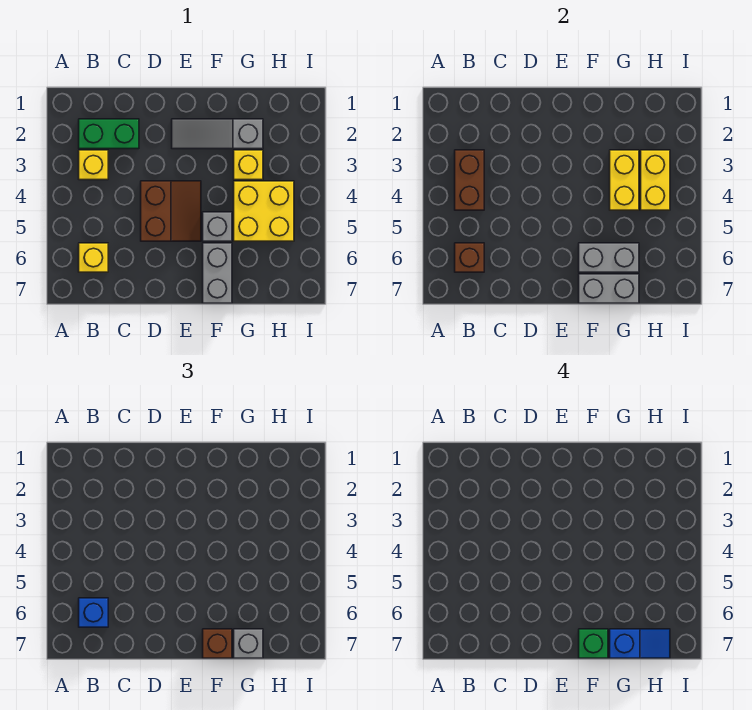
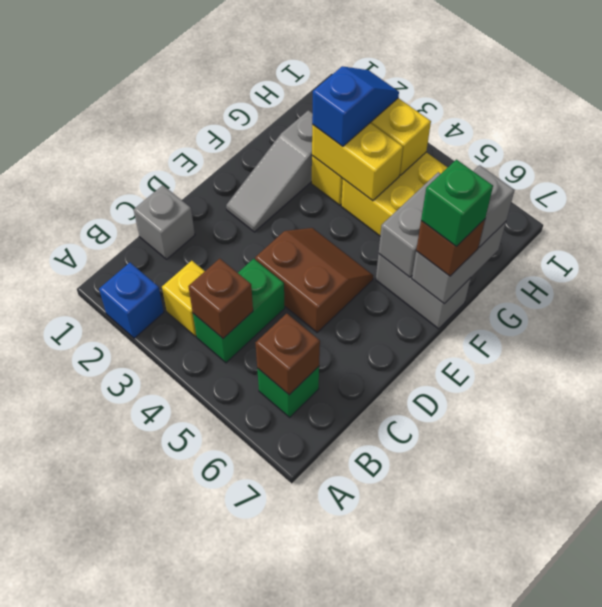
green 1x2 brick [79,119,139,149] -> green 1x2 brick moved to [193,259,285,363]
brown 1x2 brick [455,150,484,210] -> brown 1x1 brick [188,259,253,338]
yellow 1x1 brick [79,243,108,272] -> green 1x1 brick [257,367,319,417]
blue 1x1 brick [79,598,108,627] -> blue 1x1 brick moved to [99,263,164,338]
grey 1x1 brick [203,212,232,241] -> grey 1x1 brick moved to [134,185,195,259]
blue 1x2 slope [610,629,670,658] -> blue 1x2 slope moved to [312,66,399,146]

